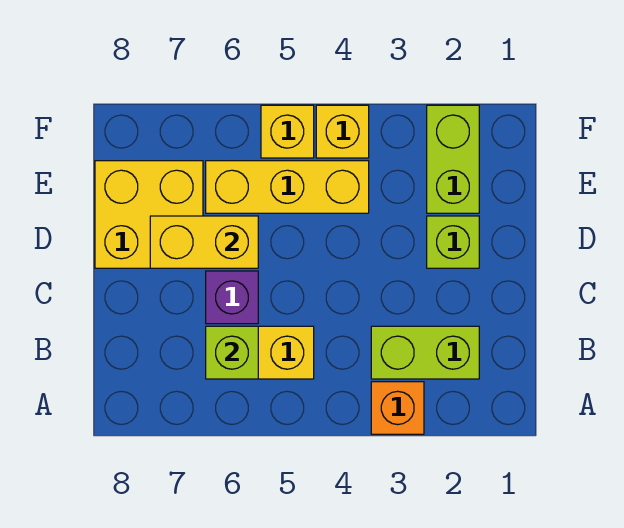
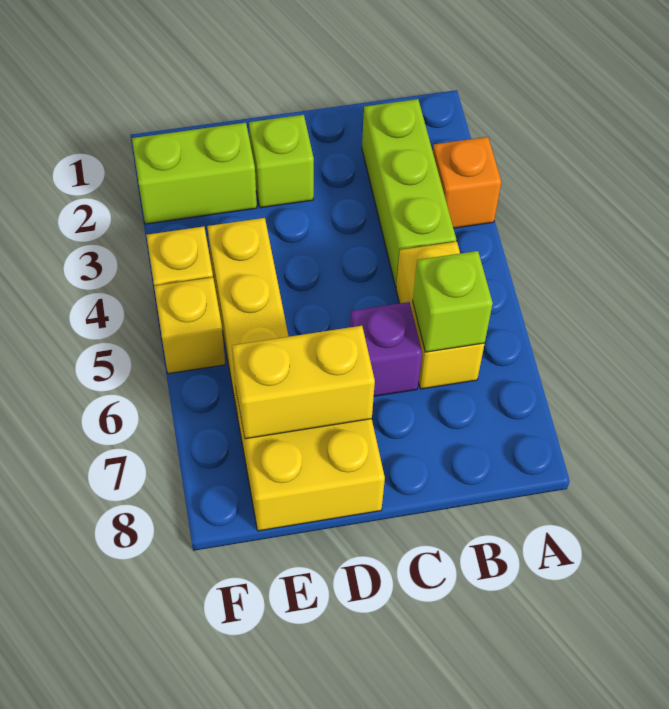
lime 1x2 brick [371,326,479,379] -> lime 1x3 brick [362,99,456,286]
yellow 1x2 brick [150,216,258,268] -> yellow 1x2 brick turned to [232,326,375,439]

